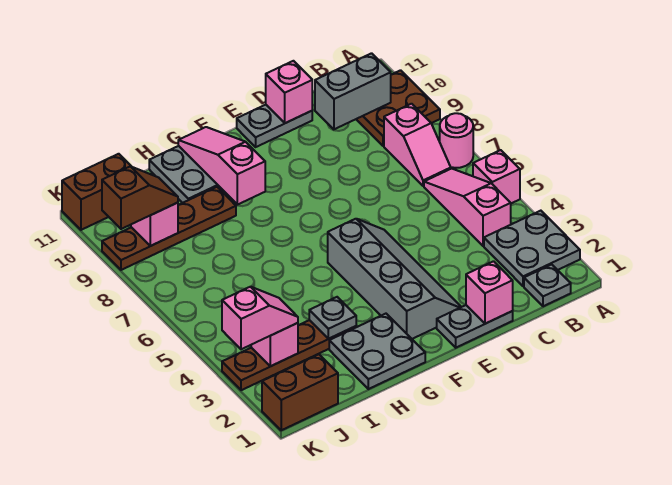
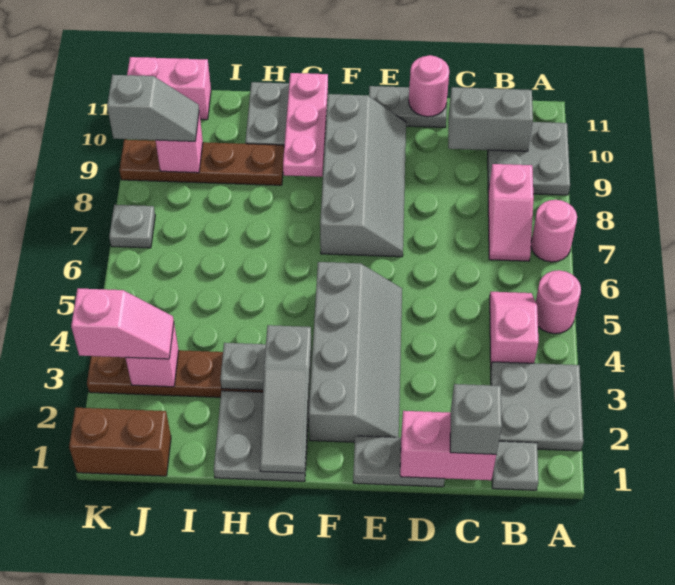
pink 1x1 brick [473,150,520,203] -> pink 1x1 round brick [536,270,581,334]
brown 2x2 plate [356,70,440,146] -> grey 2x2 plate [488,122,570,195]
pink 1x3 slope [424,169,511,246] -> pink 1x2 slope [490,292,538,365]
none -> grey 1x1 brick [450,384,502,454]
pink 1x1 brick [466,261,513,324] -> pink 1x2 brick [400,411,496,480]
pink 1x1 brick [266,61,312,123] -> pink 1x1 round brick [409,55,449,117]
none -> grey 2x4 slope [320,94,406,257]
none -> grey 1x3 slope [260,325,312,473]
pink 1x3 slope [178,127,265,205] -> pink 1x3 plate [283,73,328,177]
brown 1x2 slope [102,166,178,229] -> grey 1x2 slope [107,75,199,141]
brown 1x2 brick [62,154,132,230] -> pink 1x2 brick [127,57,211,120]
none -> grey 1x1 plate [109,205,155,248]

